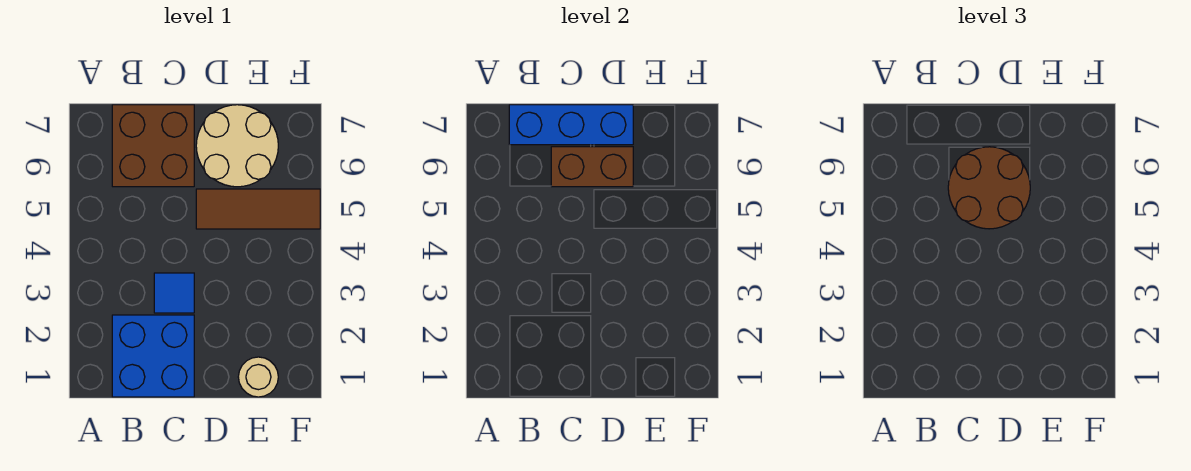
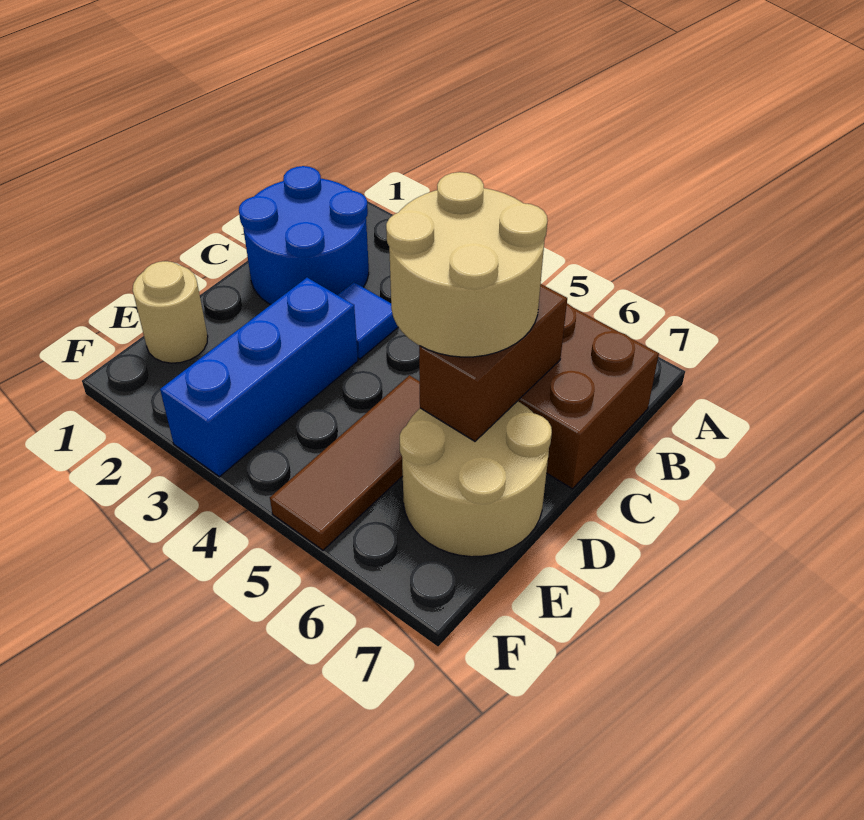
blue 2x2 brick [112,315,194,397] -> blue 2x2 round brick [239,166,369,305]
blue 1x3 brick [509,105,633,145] -> blue 1x3 brick moved to [160,278,358,477]
brown 2x2 round brick [948,147,1030,229] -> tan 2x2 round brick [386,172,547,357]

